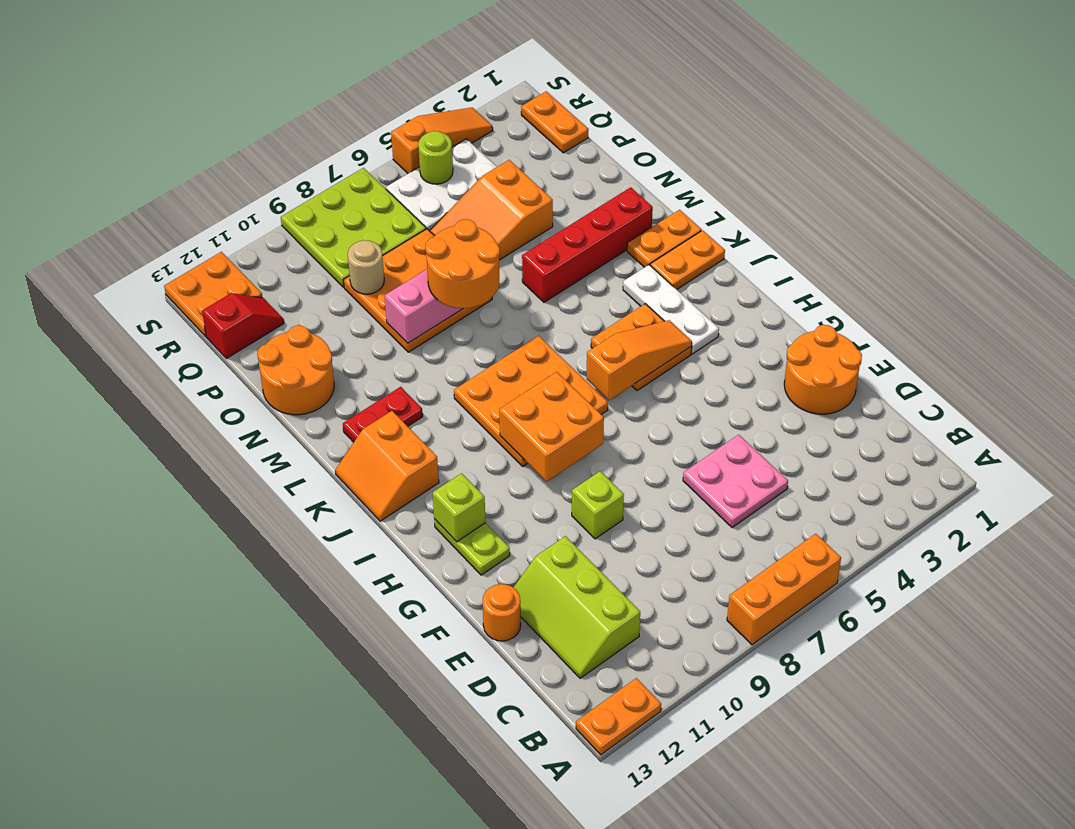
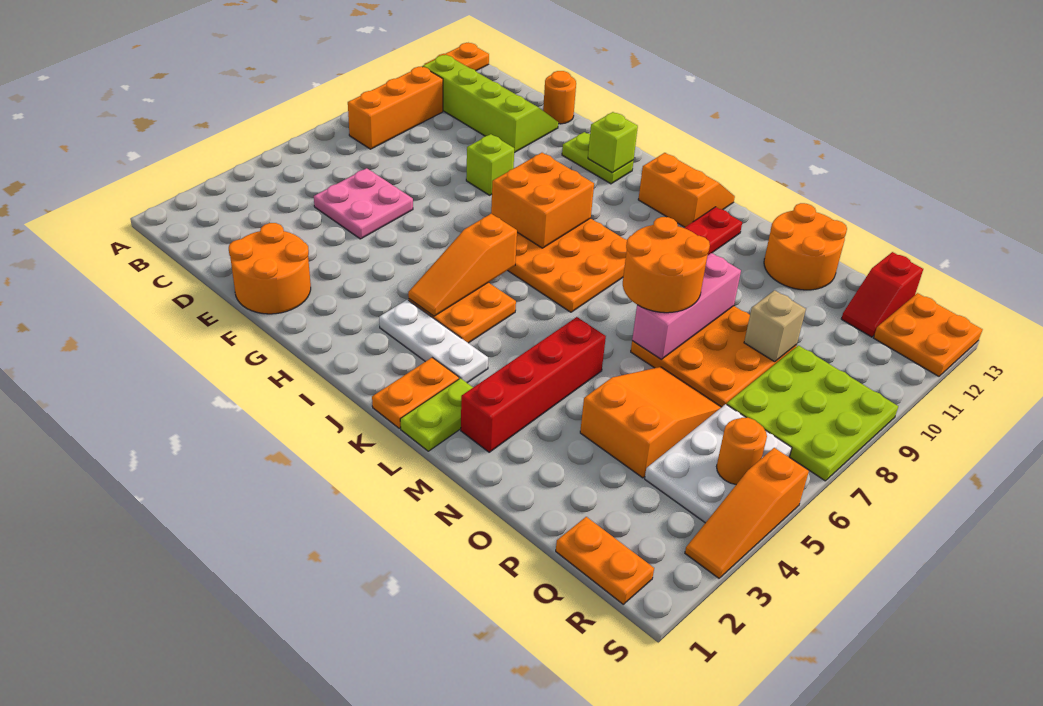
orange 1x3 brick [727,534,841,645] -> orange 1x3 brick moved to [348,66,443,149]
lime 2x3 slope [513,536,640,678] -> lime 2x4 slope [423,55,558,153]
orange 1x2 plate [627,210,702,267] -> lime 1x2 plate [400,378,473,451]
tan 1x1 round brick [348,240,384,294] -> tan 1x1 brick [744,290,806,362]
lime 1x1 round brick [418,131,453,184] -> orange 1x1 round brick [717,418,767,484]

